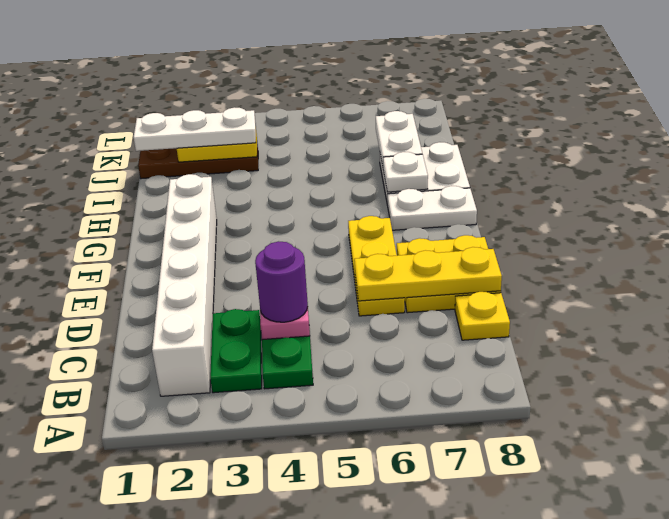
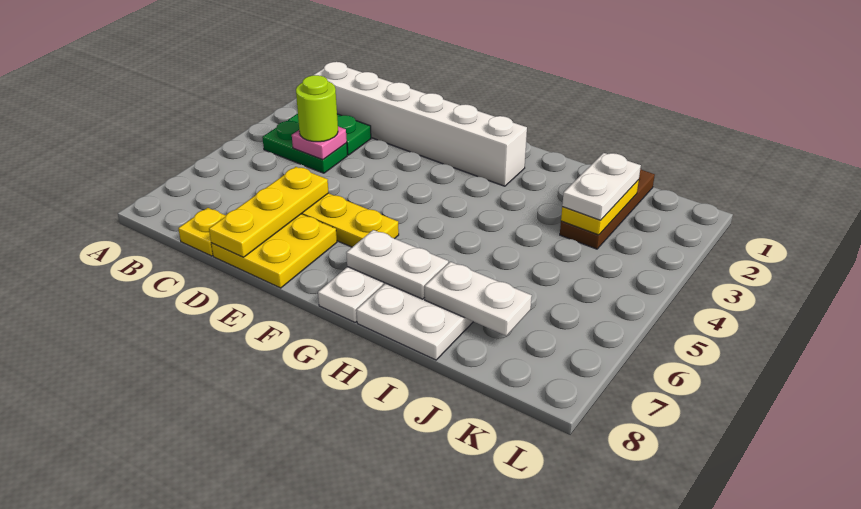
purple 1x1 round brick [255,241,308,322] -> lime 1x1 round brick [296,75,338,142]
white 1x1 plate [383,152,428,192] -> white 1x2 plate [346,230,448,299]
white 1x3 plate [134,107,256,151] -> white 1x2 plate [562,153,641,220]

